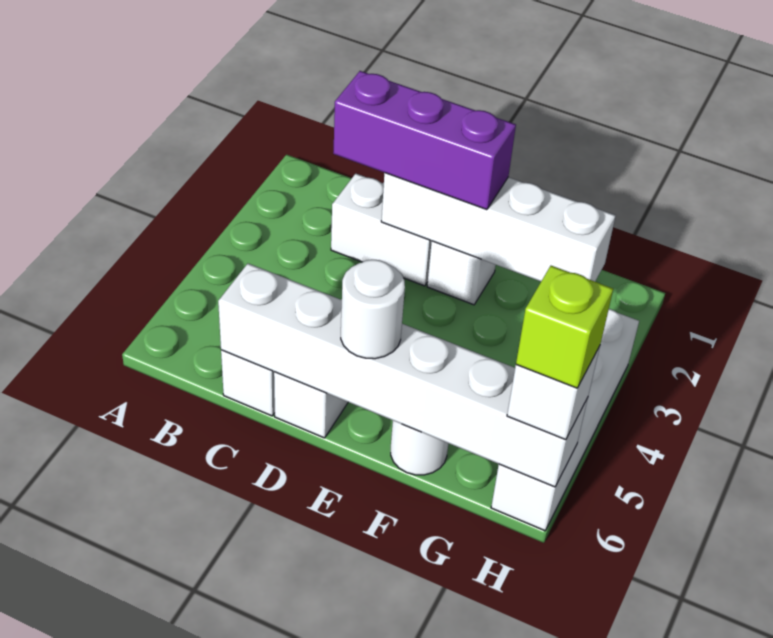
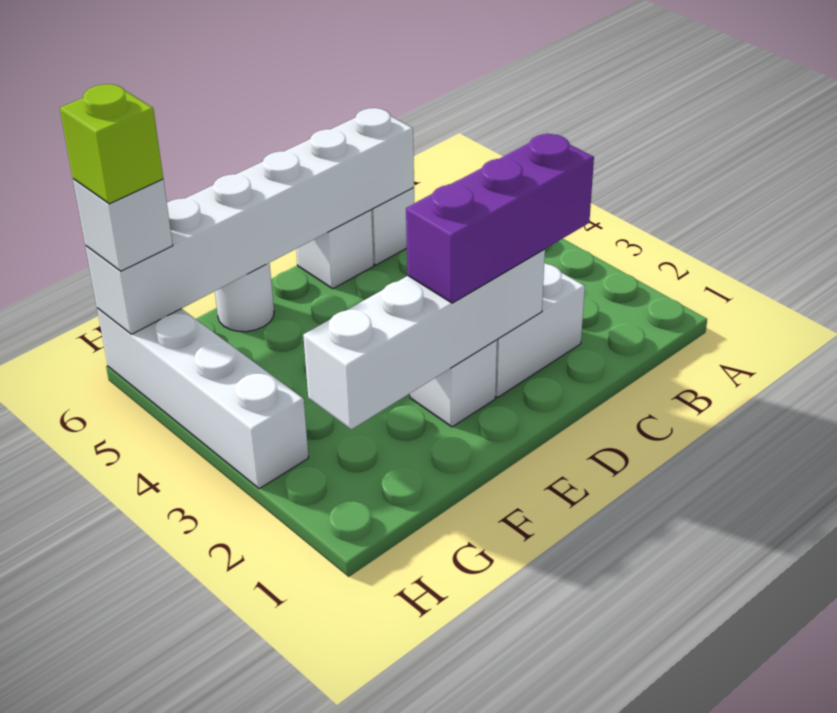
white 1x1 round brick [341,260,405,359] -> none

